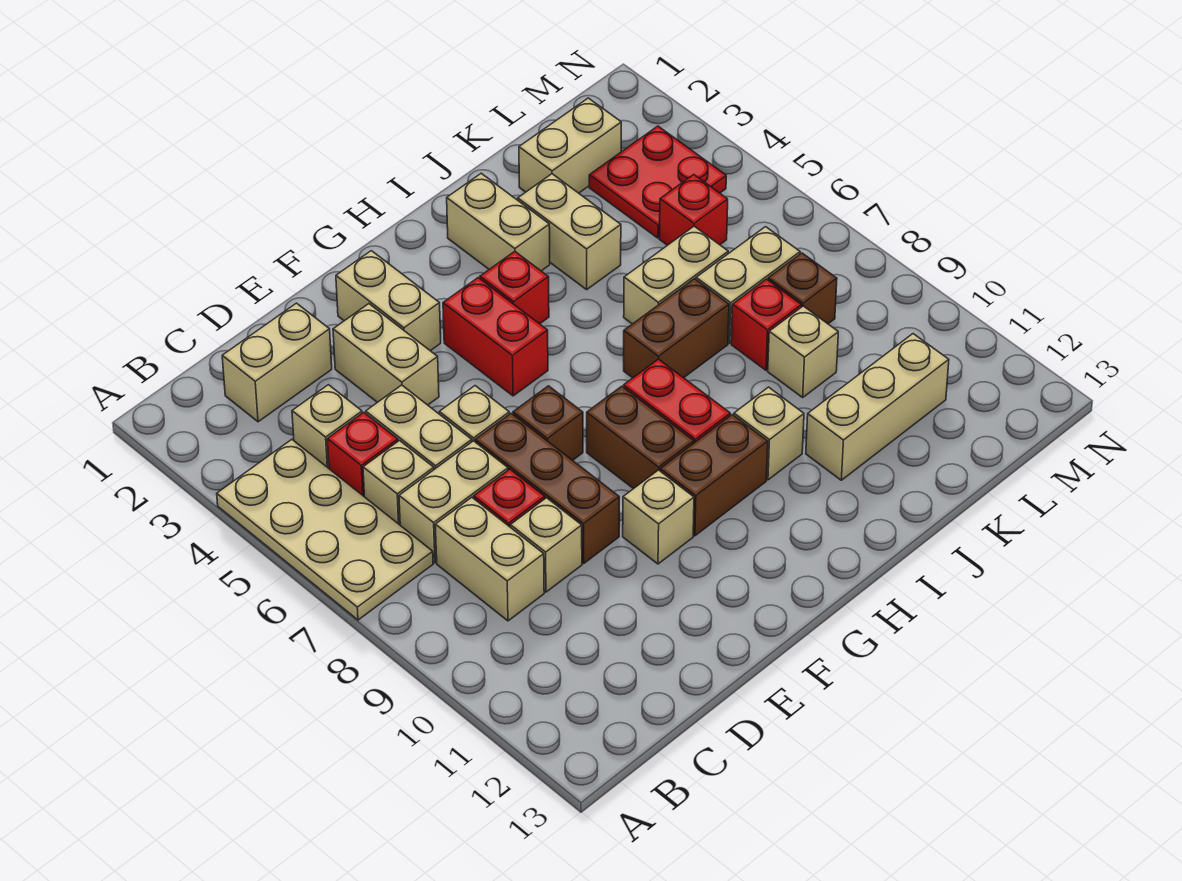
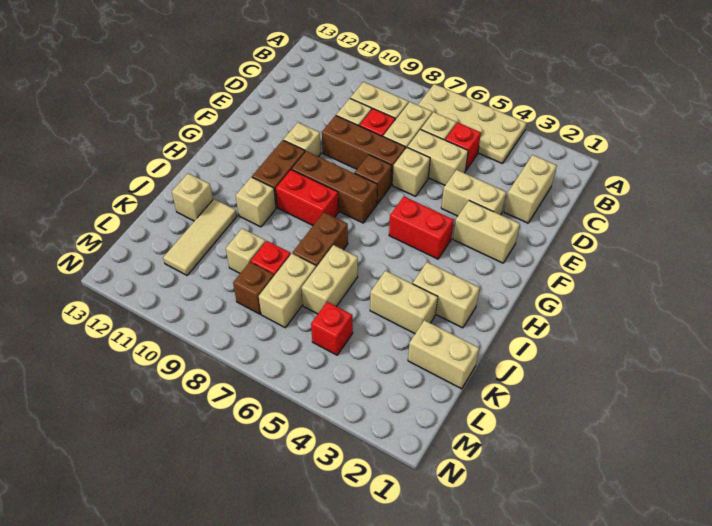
tan 1x1 brick [292,385,362,468] -> tan 1x1 brick moved to [172,173,213,221]
brown 1x2 brick [587,386,694,489] -> brown 1x3 brick [292,151,377,223]
red 1x1 brick [480,251,549,324] -> none
tan 1x3 brick [806,334,949,480] -> tan 1x3 tile [163,199,237,275]
tan 1x2 brick [519,98,621,193] -> tan 1x2 brick turned to [408,320,479,389]
red 2x2 plate [589,126,726,238] -> none

